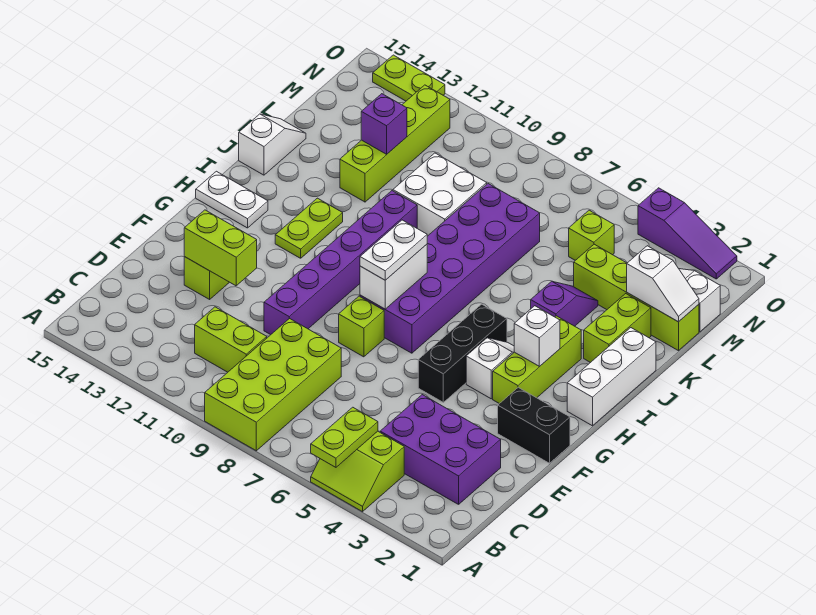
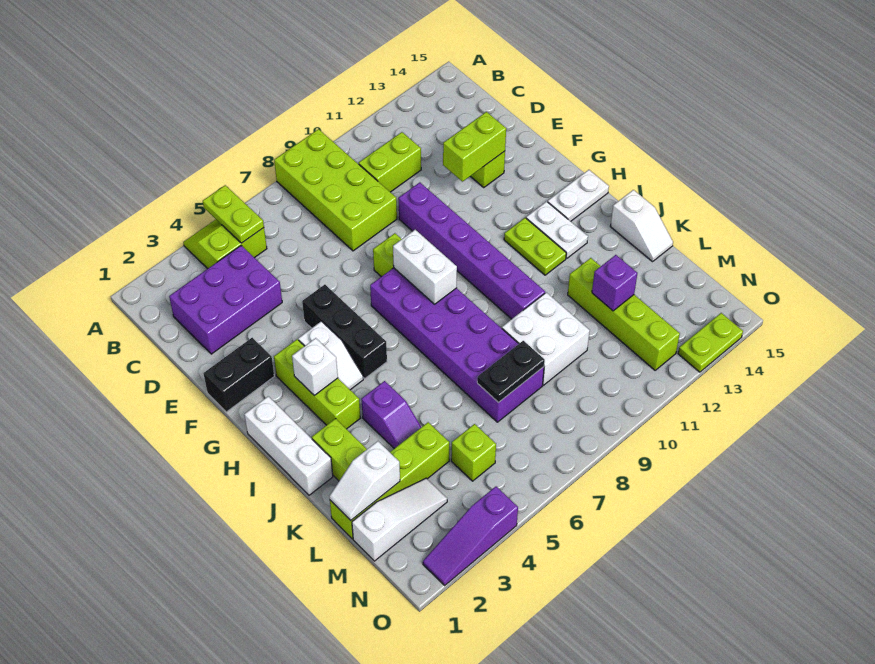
white 1x2 plate [360,220,427,280] -> white 1x2 plate moved to [526,201,588,258]
none -> black 1x2 plate [477,341,545,403]

